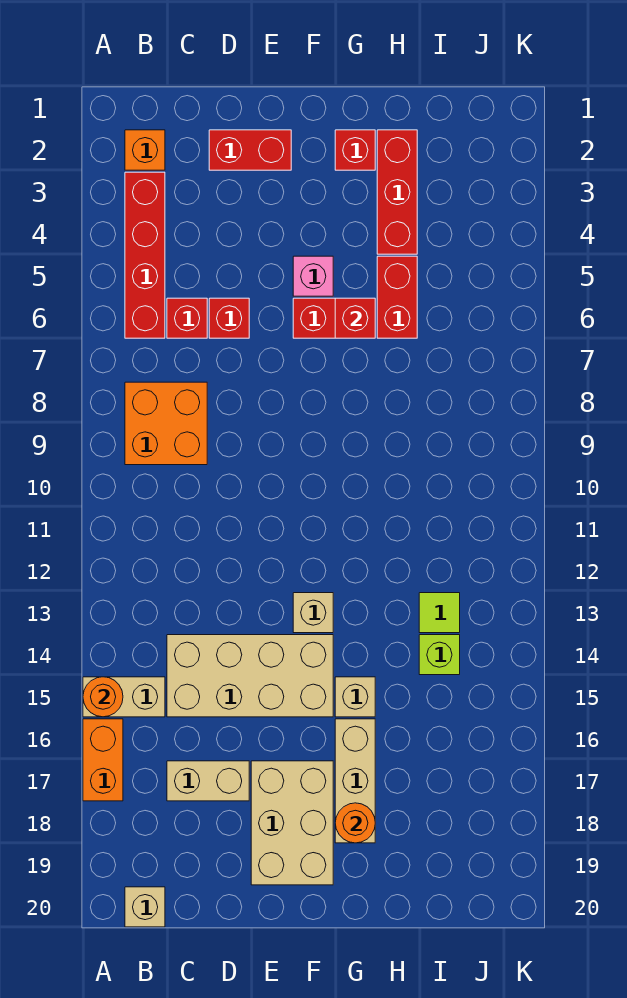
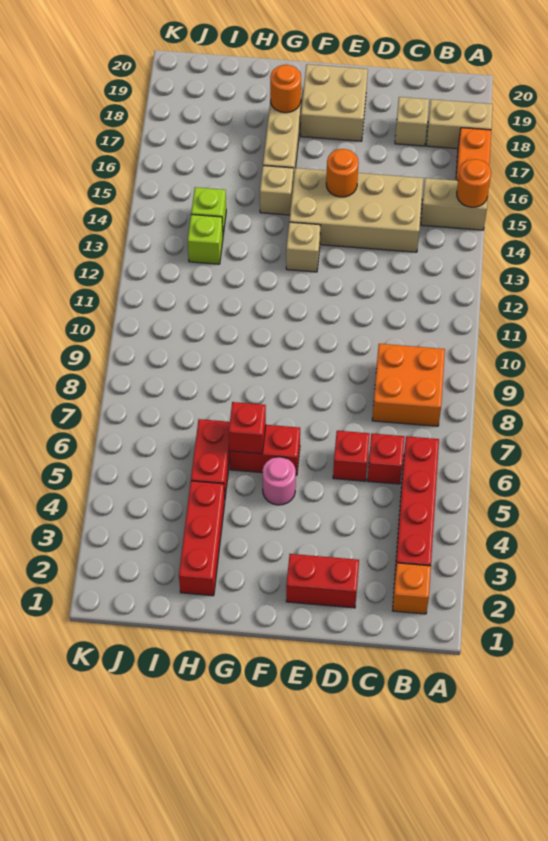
tan 1x1 brick [125,887,165,927] -> tan 1x1 brick moved to [395,97,429,146]
tan 1x2 brick [167,761,249,801] -> tan 1x2 brick moved to [426,99,493,149]
none -> orange 1x1 round brick [326,149,358,197]
tan 2x3 brick [251,761,333,885] -> tan 2x2 brick [301,64,368,141]
pink 1x1 brick [293,256,333,296] -> pink 1x1 round brick [263,457,296,505]
red 1x1 brick [335,130,375,170] -> none
lime 1x1 tile [419,593,460,633] -> lime 1x1 brick [188,215,223,264]

